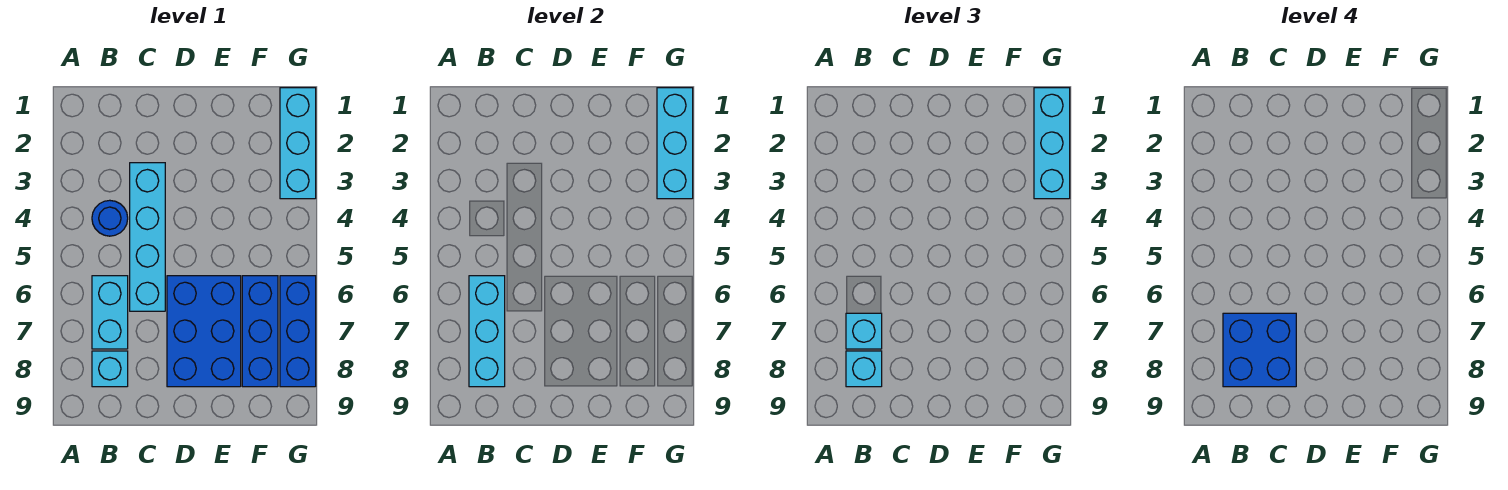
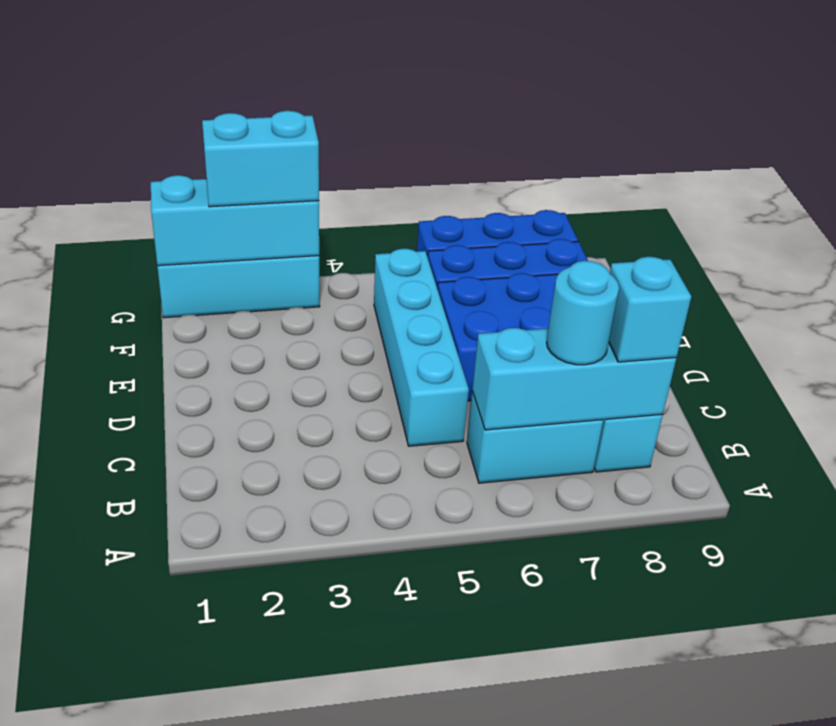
blue 1x1 round brick [92,200,128,236] -> none
cyan 1x1 brick [846,313,882,349] -> cyan 1x1 round brick [547,261,619,365]
blue 2x2 brick [1223,313,1296,387] -> none
cyan 1x4 brick [130,163,165,311] -> cyan 1x4 brick turned to [374,249,469,446]
cyan 1x3 brick [1034,88,1070,199] -> cyan 1x2 brick [202,111,319,207]

